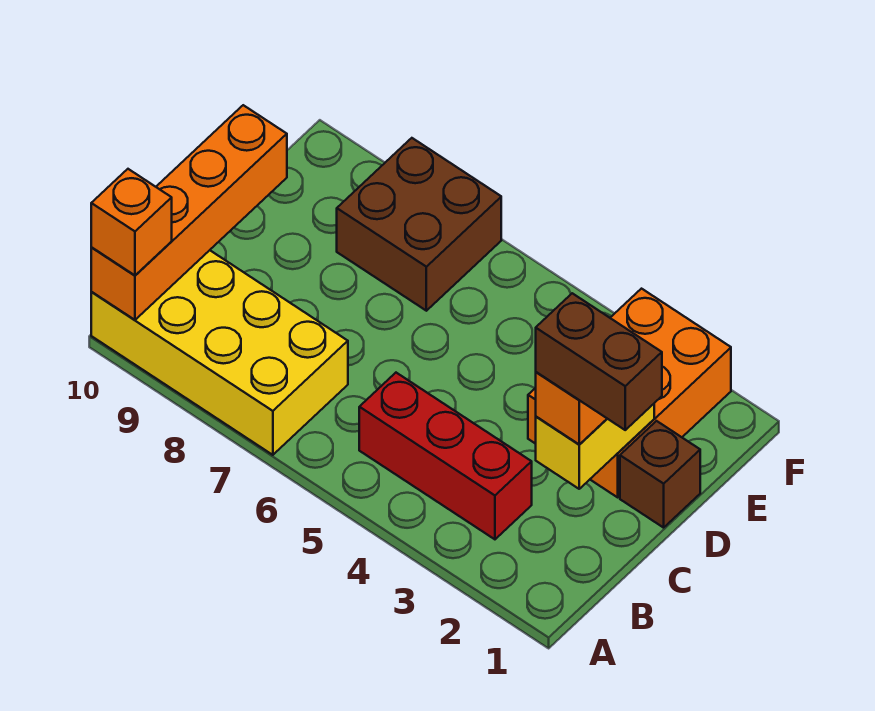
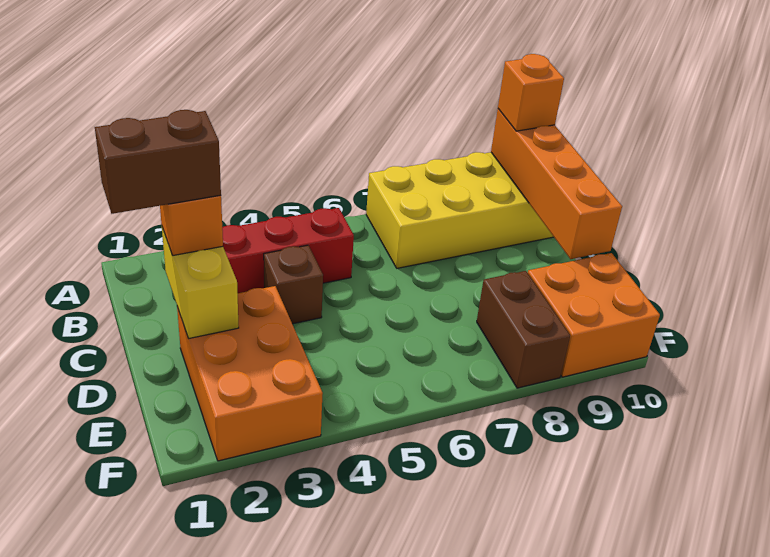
brown 1x1 brick [620,421,700,528] -> brown 1x1 brick moved to [264,245,323,324]
brown 2x2 brick [337,138,501,311] -> brown 1x2 brick [477,271,570,388]
none -> orange 2x2 brick [528,253,660,377]

